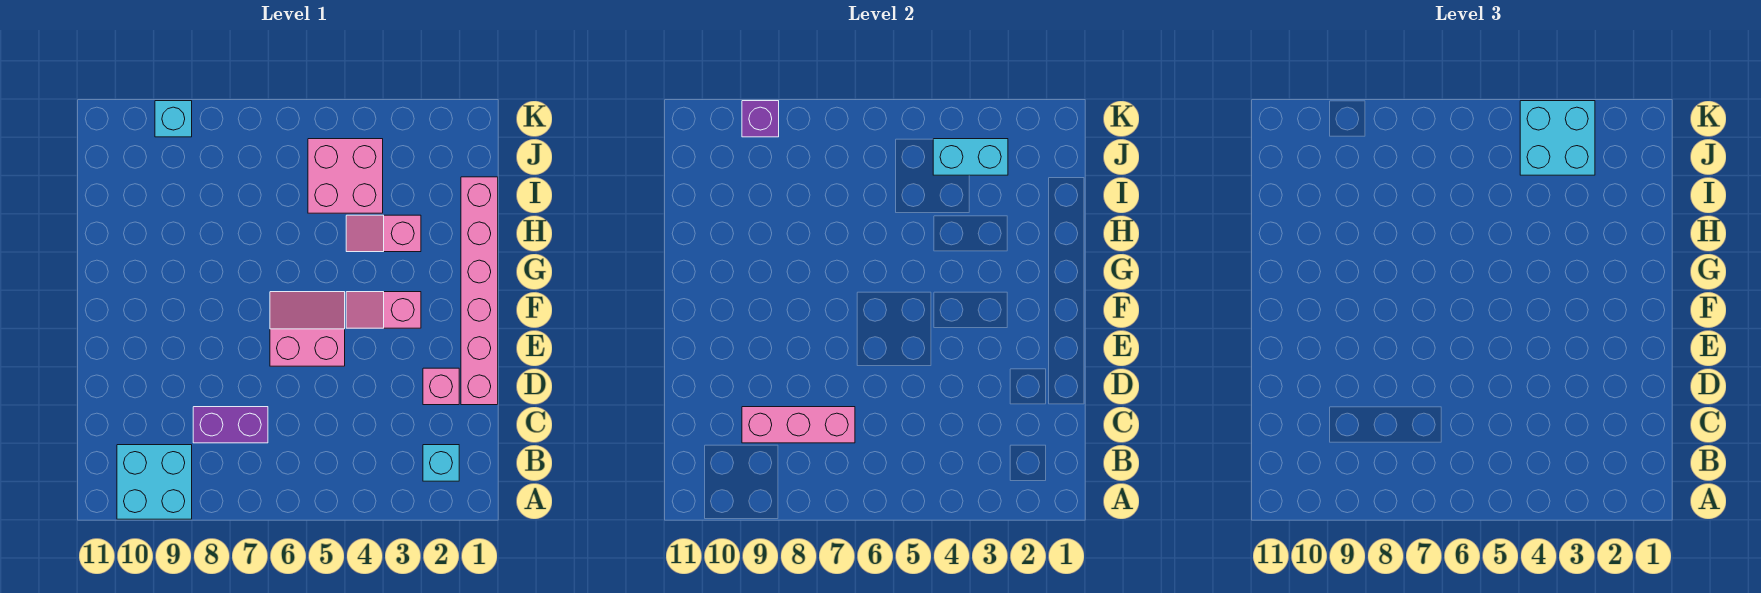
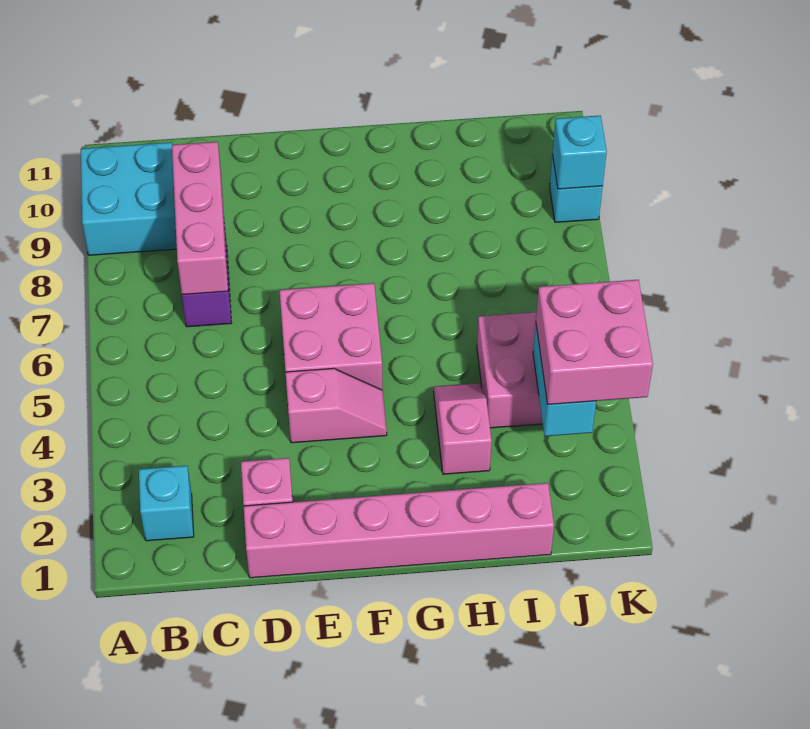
pink 2x2 slope [270,292,345,366] -> pink 2x2 brick [280,283,382,390]
pink 1x2 slope [346,292,421,328] -> pink 1x2 slope turned to [286,368,387,443]
cyan 2x2 brick [1520,101,1595,175] -> pink 2x2 brick [536,280,653,404]
purple 1x1 brick [742,101,779,137] -> cyan 1x1 brick [553,116,607,189]

